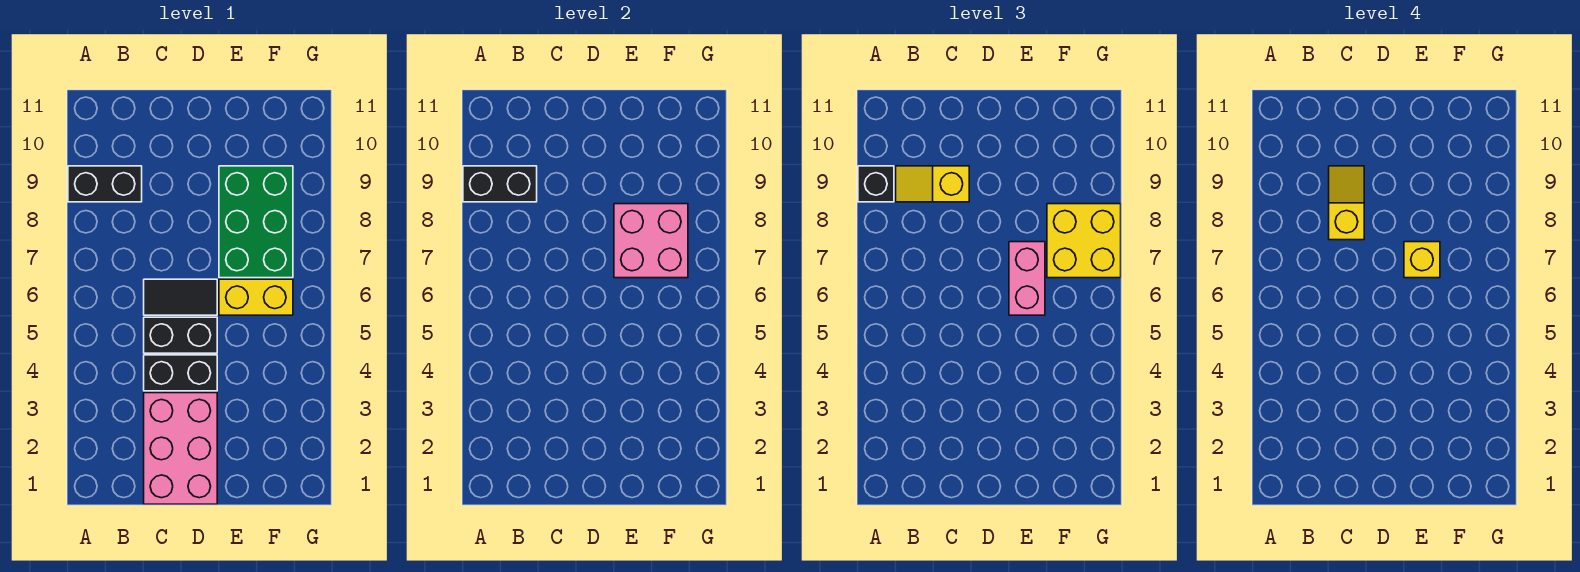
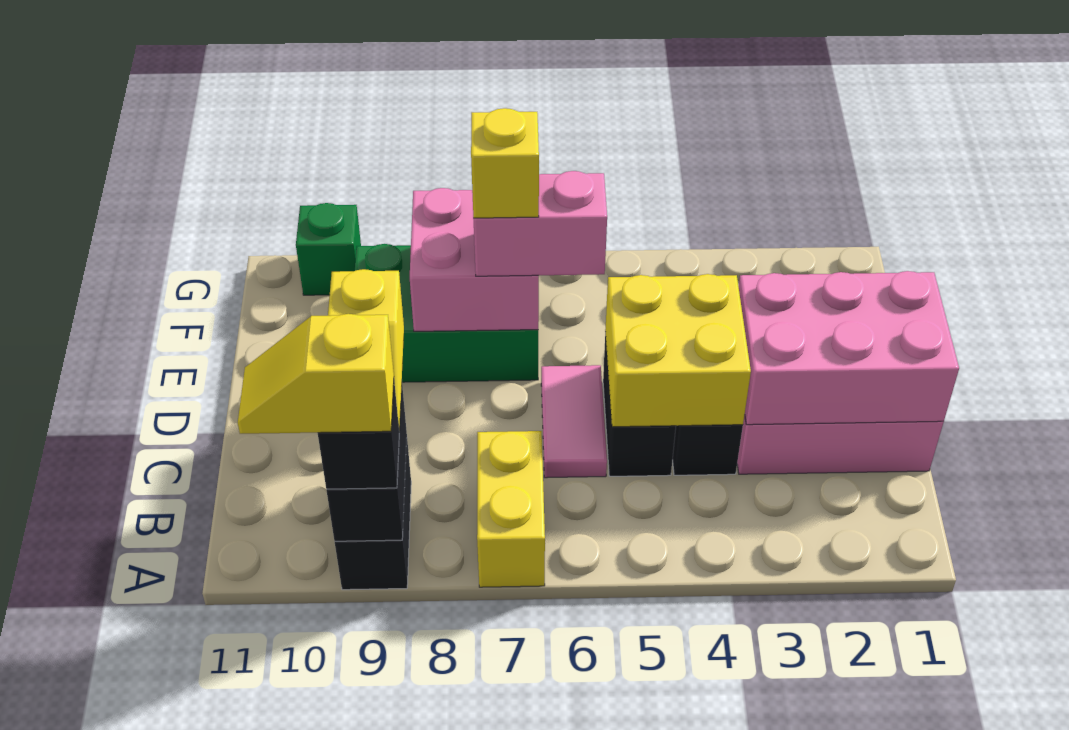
none -> pink 2x3 brick [738,271,959,425]
black 1x2 tile [144,279,217,315] -> pink 1x2 tile [541,365,607,478]
yellow 1x2 slope [1329,166,1364,240] -> yellow 1x2 slope moved to [238,314,394,434]
yellow 1x2 brick [219,279,293,315] -> yellow 1x2 brick moved to [477,431,545,587]
yellow 2x2 brick [1047,204,1121,278] -> yellow 2x2 brick moved to [605,274,751,427]
none -> green 1x1 brick [296,203,361,295]

